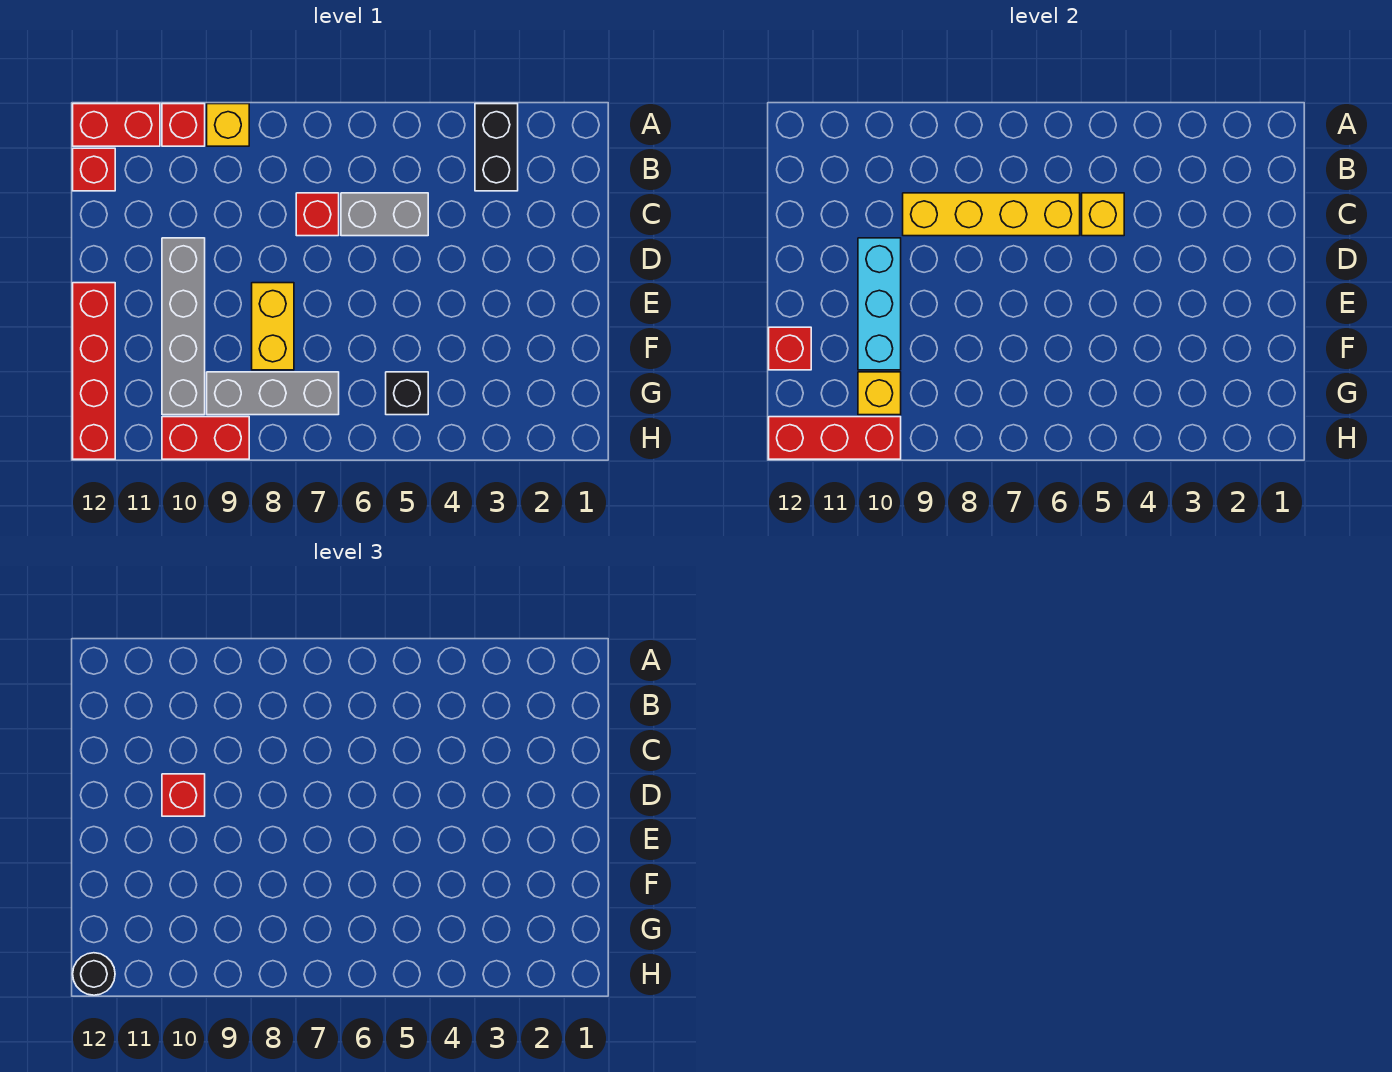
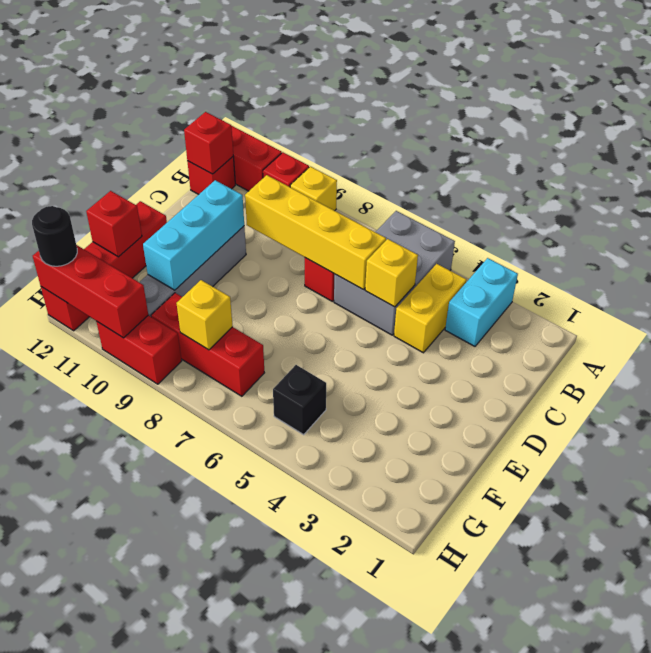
black 1x2 brick [475,104,518,191] -> cyan 1x2 brick [445,258,518,346]
grey 1x2 brick [341,193,428,236] -> grey 2x3 brick [334,211,455,335]
red 1x1 brick [162,774,205,816] -> red 1x1 brick moved to [184,112,233,174]
yellow 1x2 brick [252,283,294,370] -> yellow 1x2 brick moved to [394,264,467,353]
grey 1x3 brick [207,372,339,415] -> red 1x3 brick [151,293,264,396]
yellow 1x1 brick [858,372,901,415] -> yellow 1x1 brick moved to [176,280,233,350]

